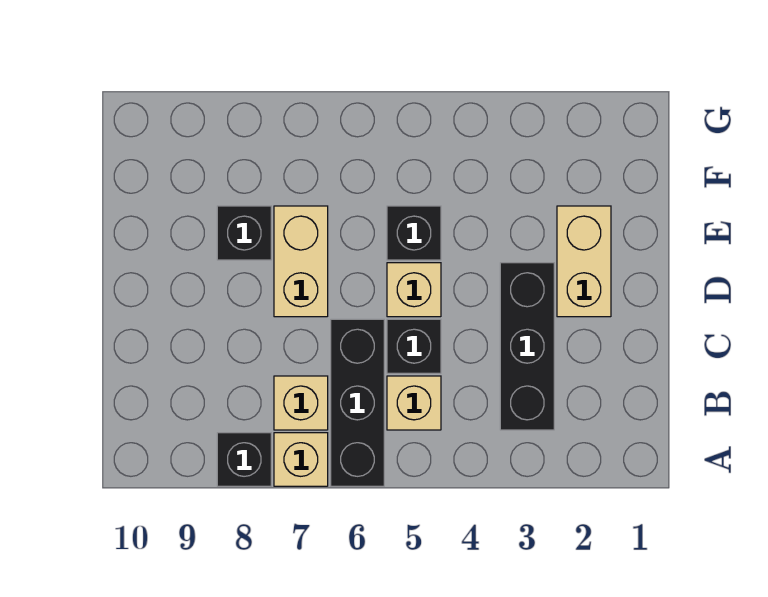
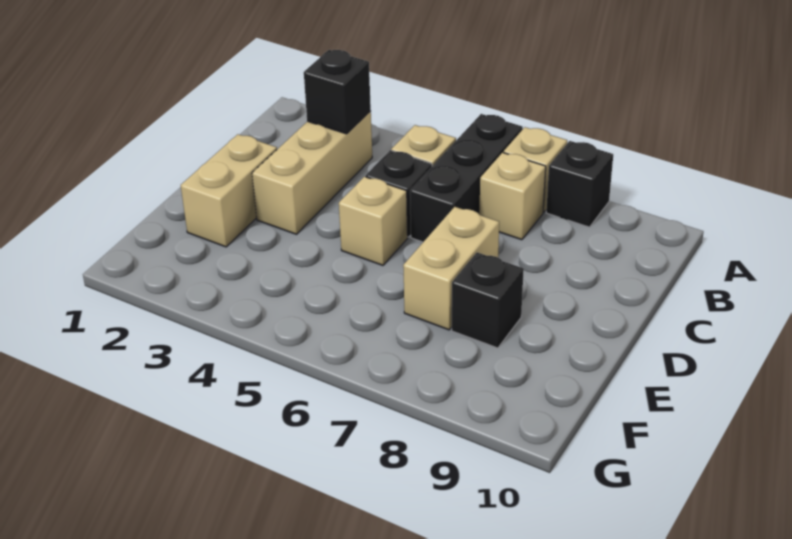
black 1x3 brick [500,263,554,430] -> tan 1x3 brick [252,111,372,234]
black 1x1 brick [387,206,441,260] -> black 1x1 brick moved to [304,50,371,134]

